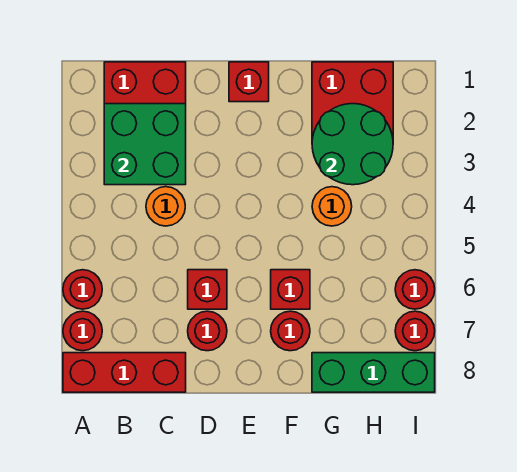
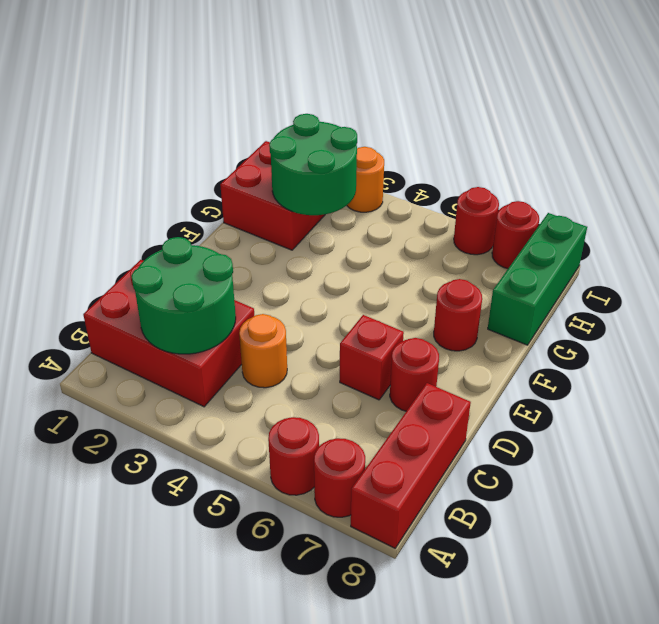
green 2x2 brick [104,104,186,185] -> green 2x2 round brick [131,237,236,354]
red 1x1 brick [229,62,269,102] -> none
red 1x1 brick [271,270,310,309] -> none
orange 1x1 round brick [312,187,352,226] -> orange 1x1 round brick moved to [347,147,384,212]

